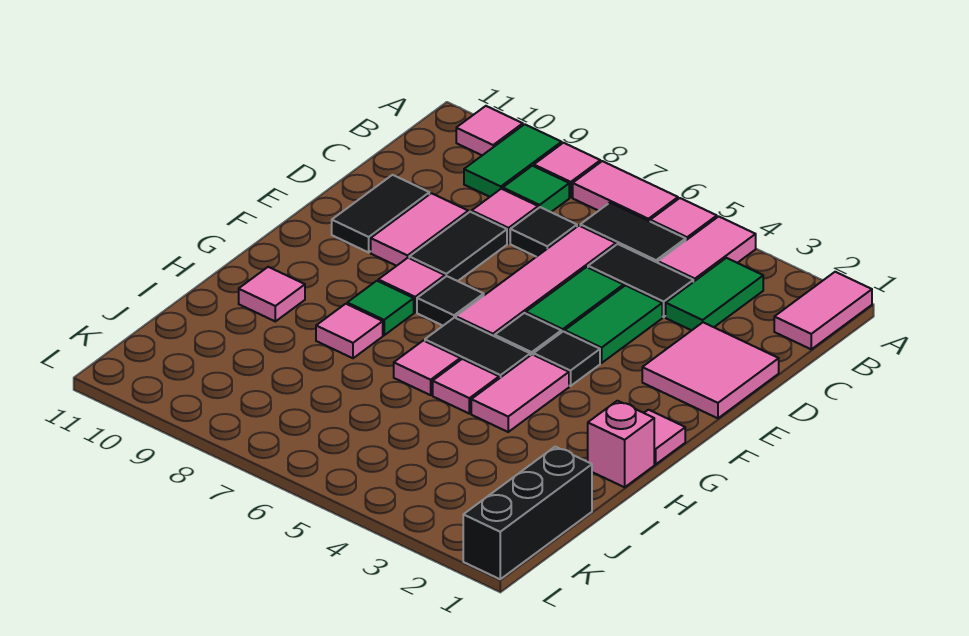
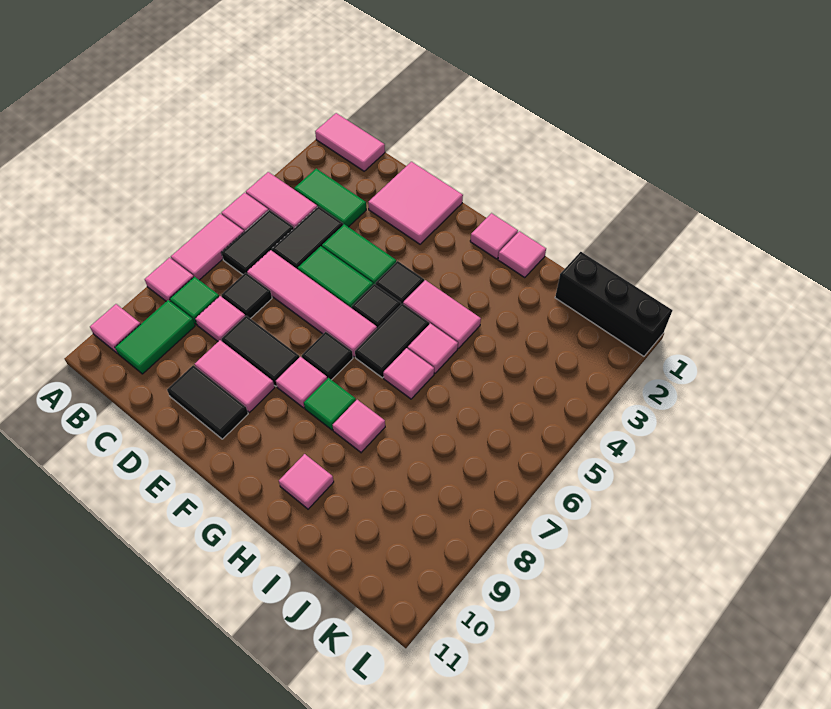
green 1x2 tile [464,124,562,197] -> green 1x2 tile turned to [115,300,195,374]
pink 1x1 brick [588,401,654,487] -> pink 1x1 tile [498,231,546,278]

